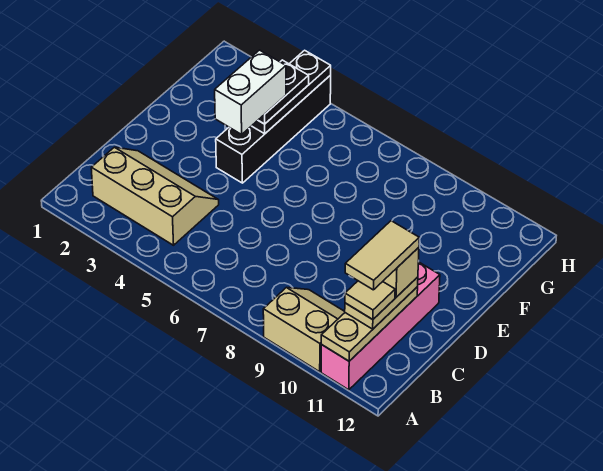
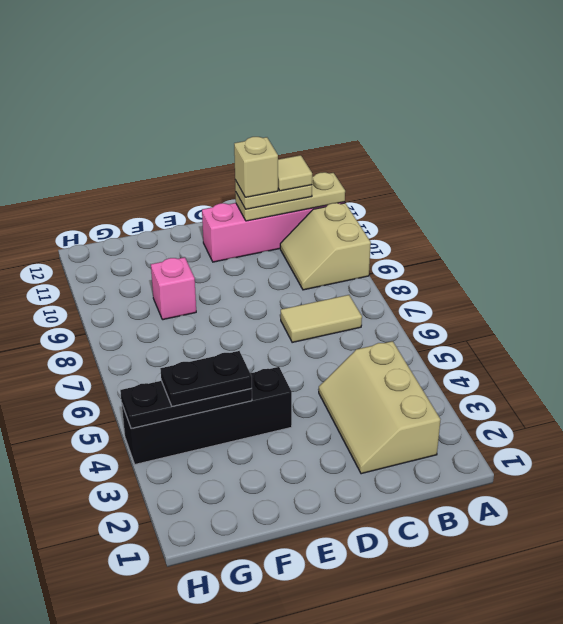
tan 1x2 tile [345,221,419,290] -> tan 1x2 tile moved to [281,295,362,342]
white 1x2 brick [215,50,286,134] -> none
none -> pink 1x1 brick [151,257,196,320]

